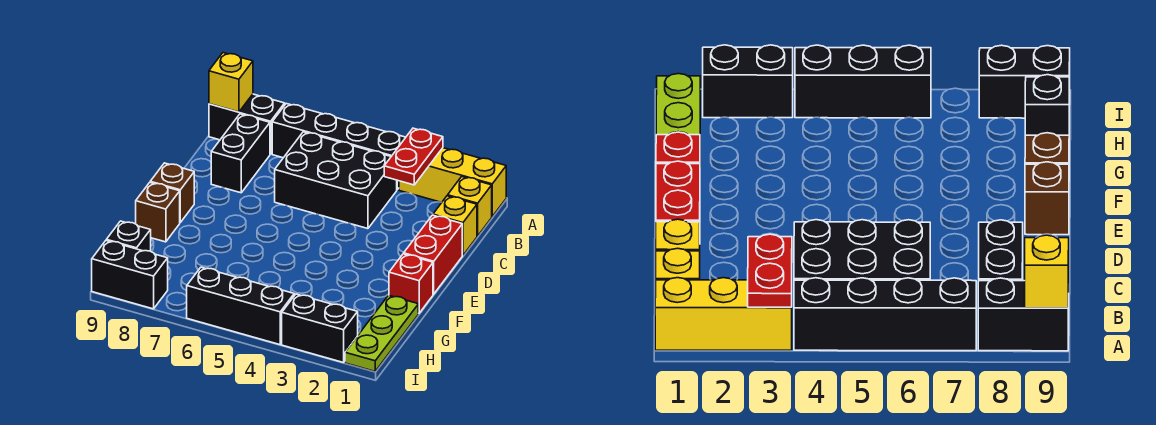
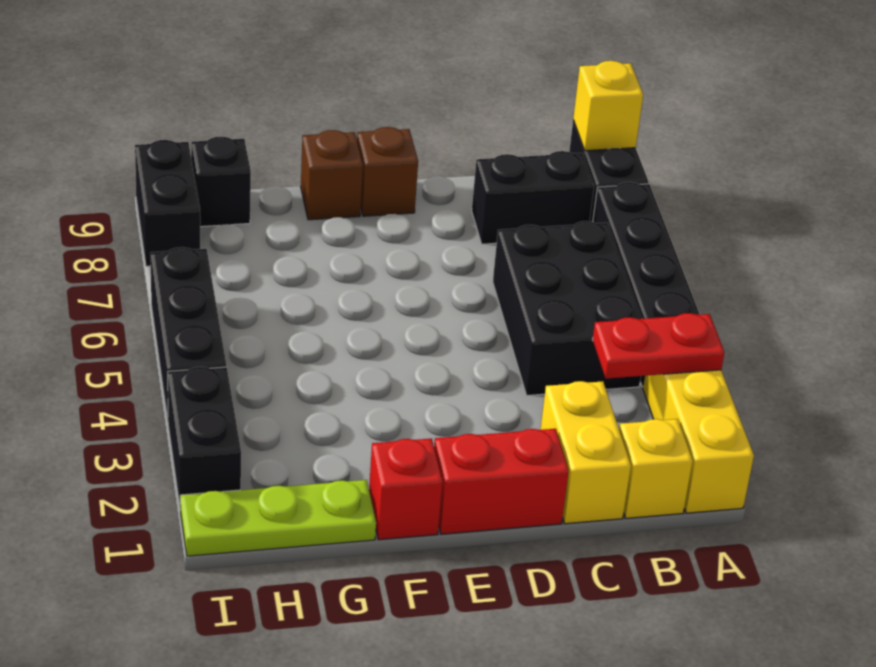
yellow 1x1 brick [433,196,477,255] -> yellow 1x2 brick [540,381,631,524]

